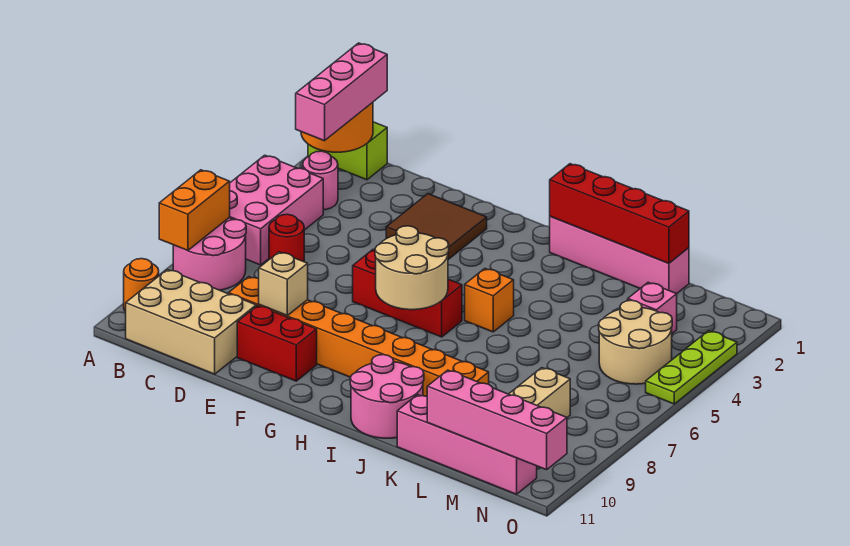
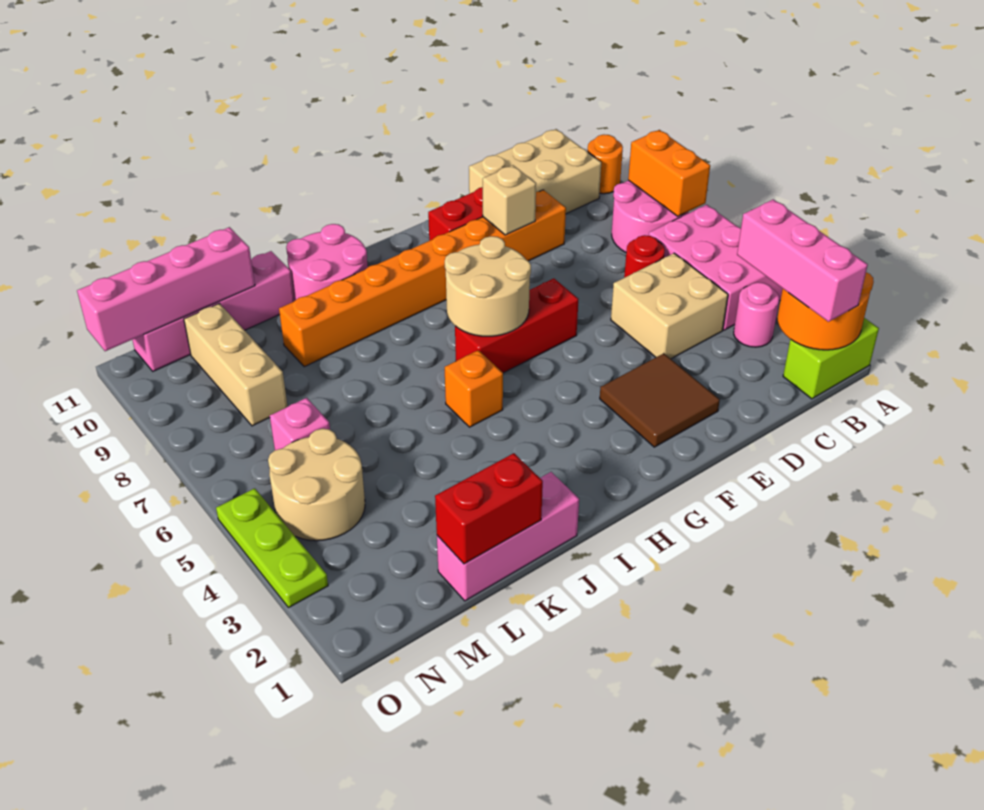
none -> tan 2x2 brick [611,253,728,359]
pink 1x4 brick [550,216,689,294] -> pink 1x3 brick [437,472,579,601]
red 1x4 brick [550,164,689,263] -> red 1x2 brick [435,453,543,564]
pink 1x1 brick [628,282,677,333] -> pink 1x1 brick moved to [270,398,330,450]

